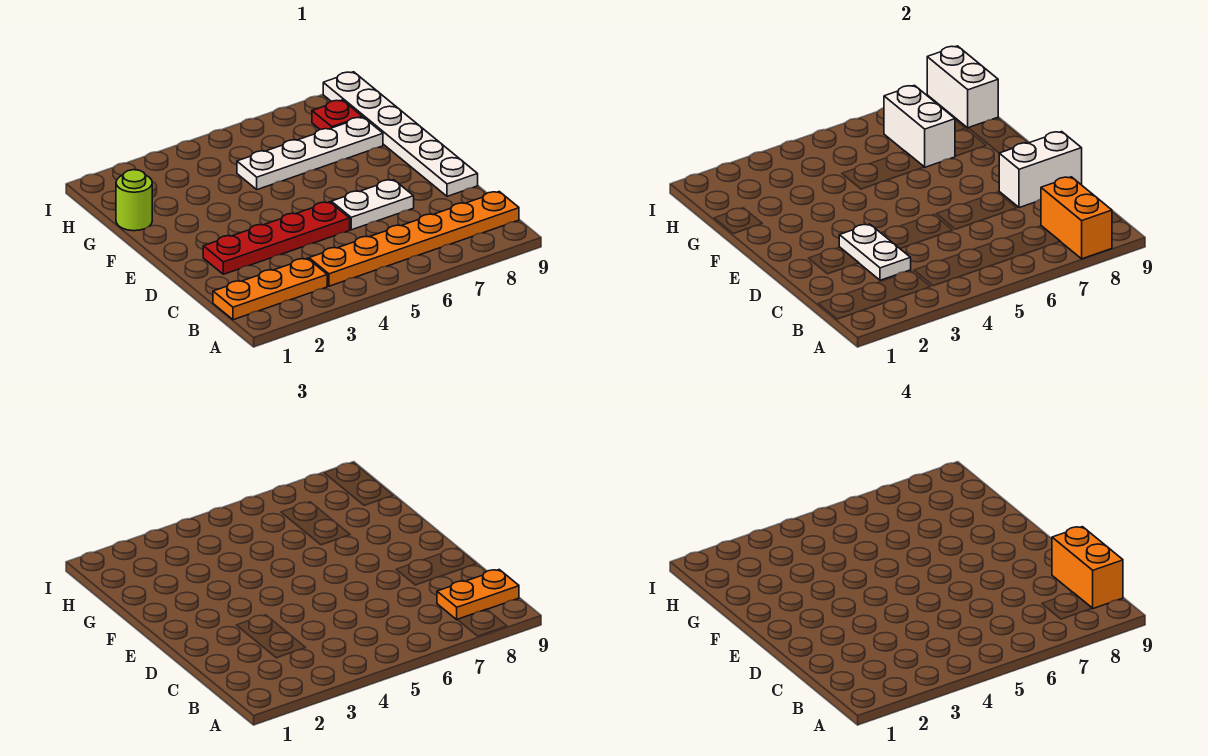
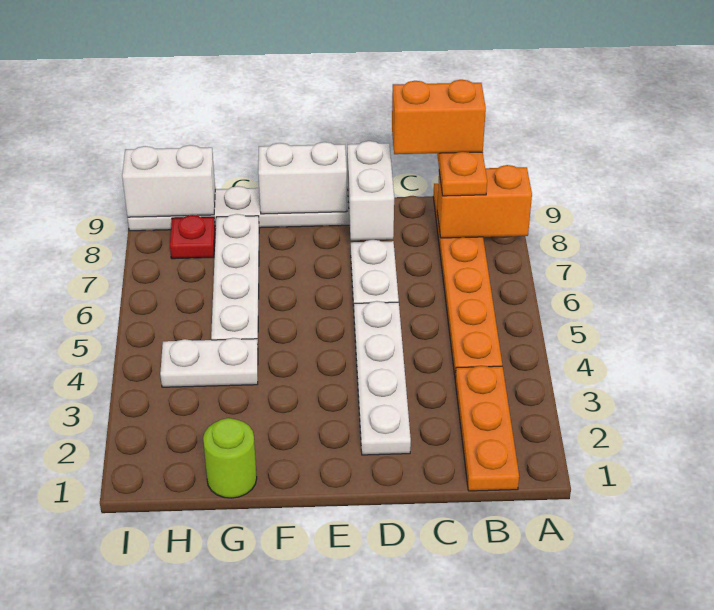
white 1x2 plate [839,224,911,280] -> white 1x2 plate moved to [160,338,258,387]
red 1x4 plate [203,202,350,274] -> white 1x4 plate [354,301,411,455]
white 1x2 brick [884,85,955,167] -> white 1x2 brick moved to [258,142,347,214]

